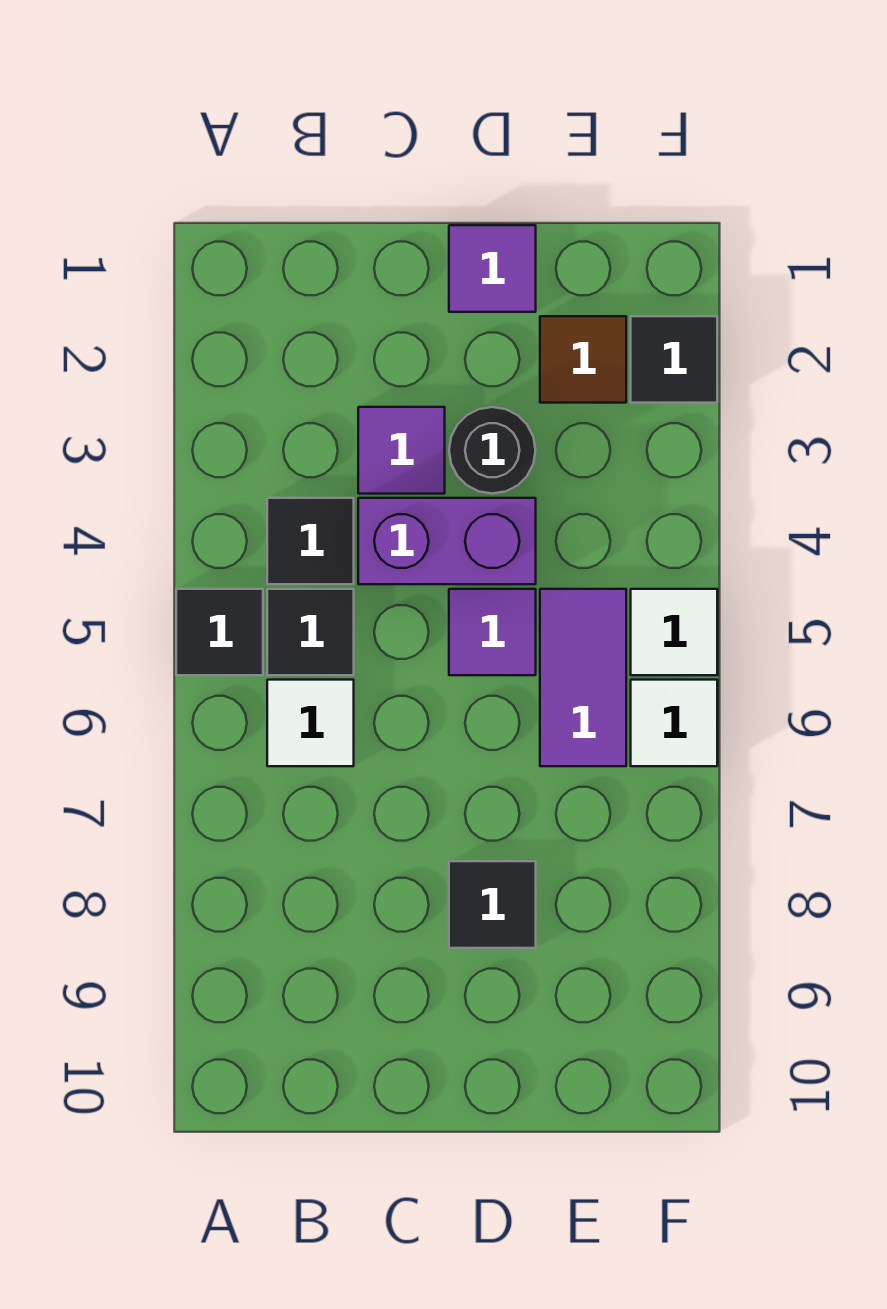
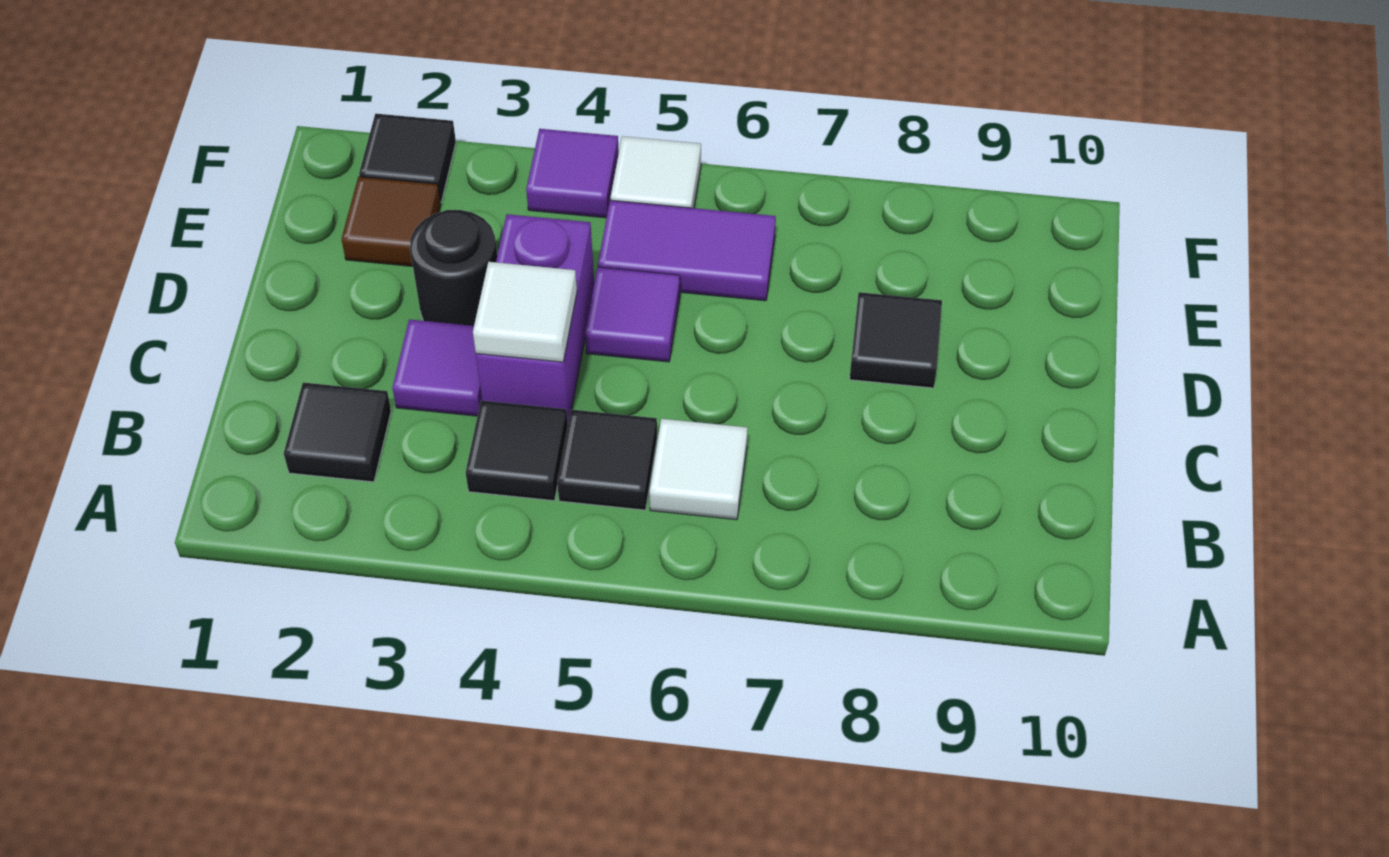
black 1x1 tile [176,589,263,675] -> black 1x1 tile moved to [284,383,391,482]
purple 1x1 tile [449,225,536,312] -> purple 1x1 tile moved to [526,129,619,218]
white 1x1 tile [631,680,717,766] -> white 1x1 tile moved to [473,262,577,362]

